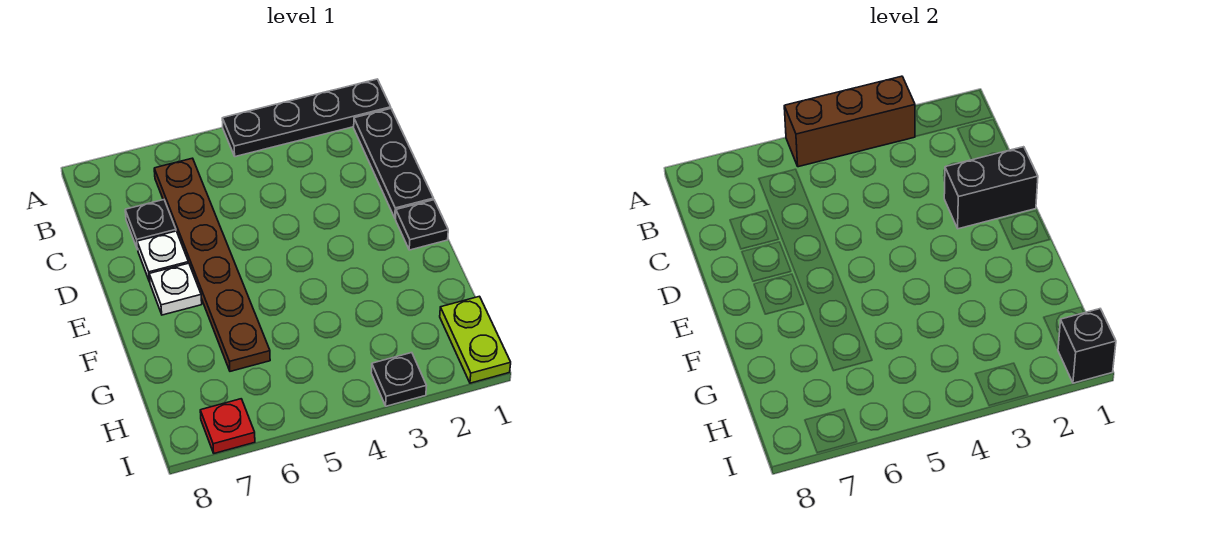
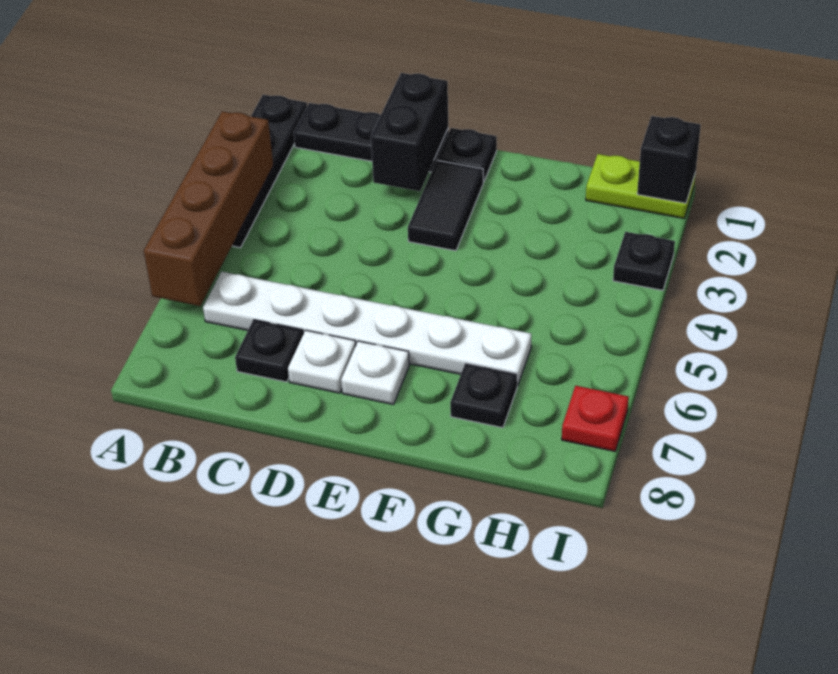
brown 1x3 brick [784,76,915,167] -> brown 1x4 brick [144,111,273,306]
brown 1x6 plate [154,158,270,371] -> white 1x6 plate [203,272,531,386]
none -> black 1x2 tile [408,160,483,251]
none -> black 1x1 plate [450,363,517,428]

